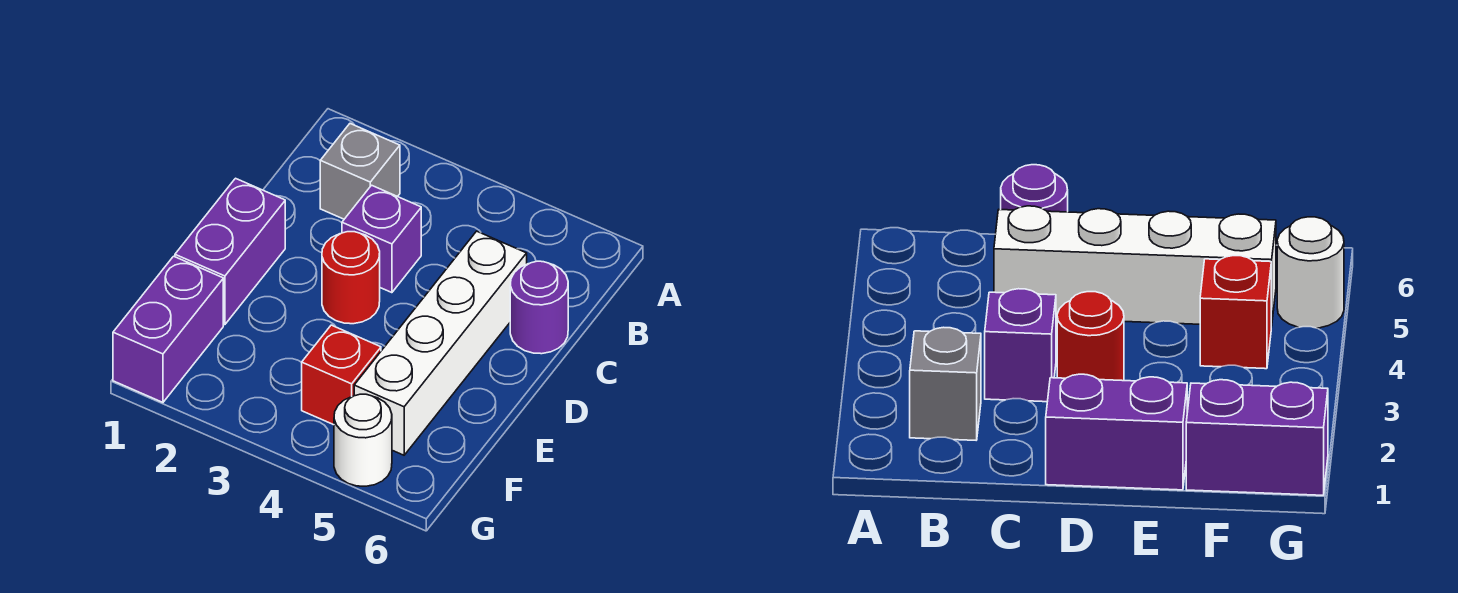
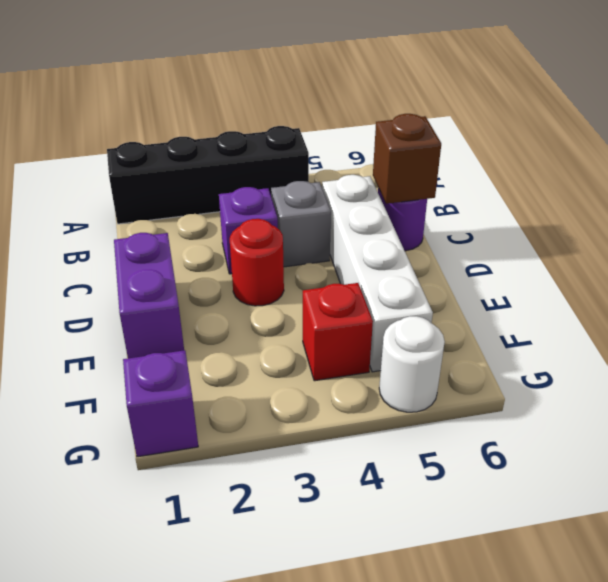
none -> black 1x4 brick [107,126,309,224]
grey 1x1 brick [320,124,400,219] -> grey 1x1 brick moved to [271,181,331,267]
none -> brown 1x1 brick [373,114,441,204]
purple 1x2 brick [113,256,223,402] -> purple 1x1 brick [123,350,198,457]

